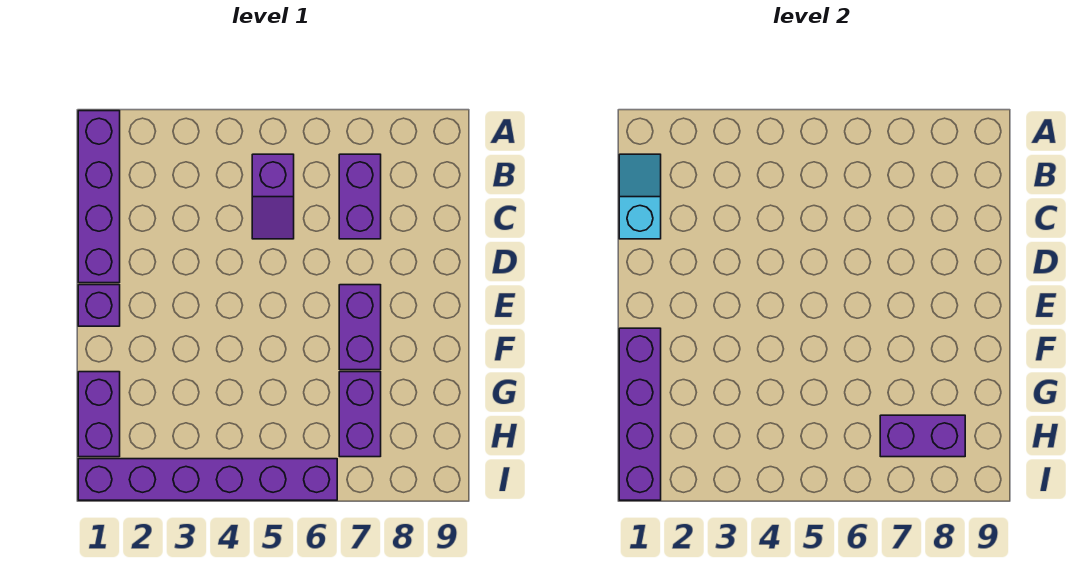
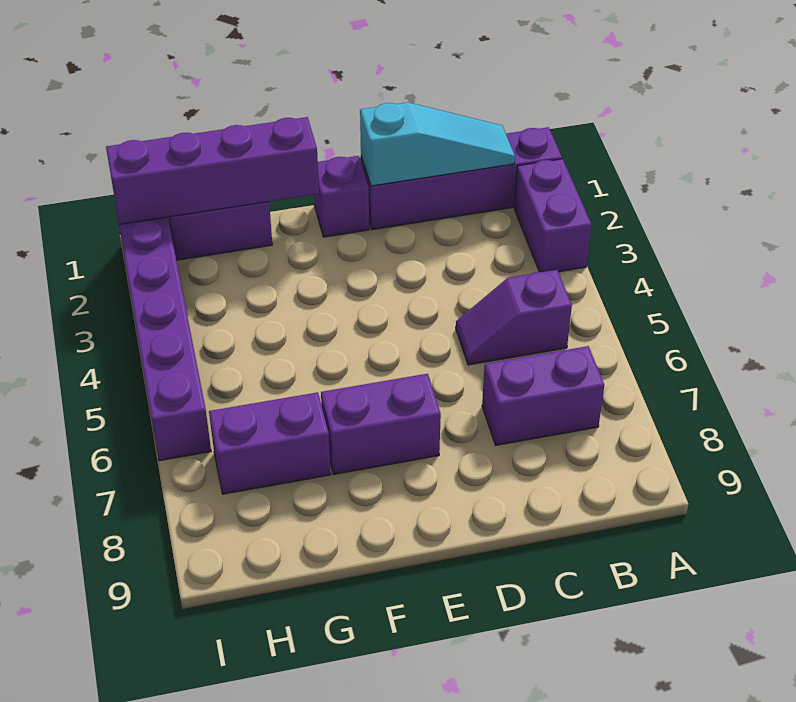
cyan 1x2 slope [619,154,661,239] -> cyan 1x3 slope [360,102,515,186]
purple 1x2 brick [880,415,965,457] -> purple 1x2 brick moved to [514,159,591,272]

